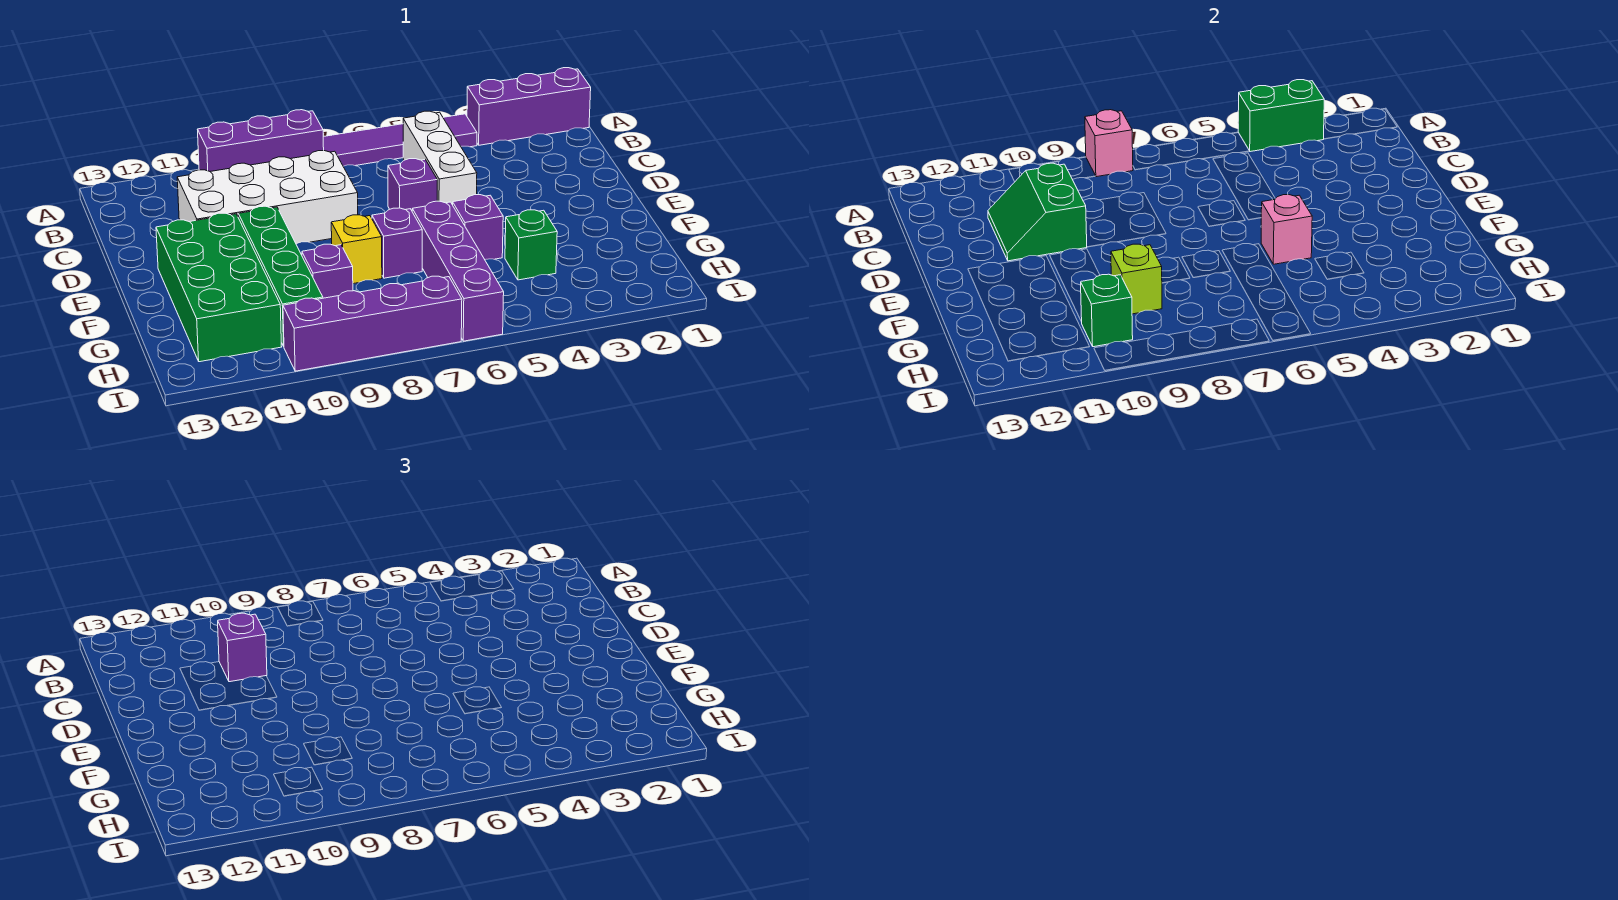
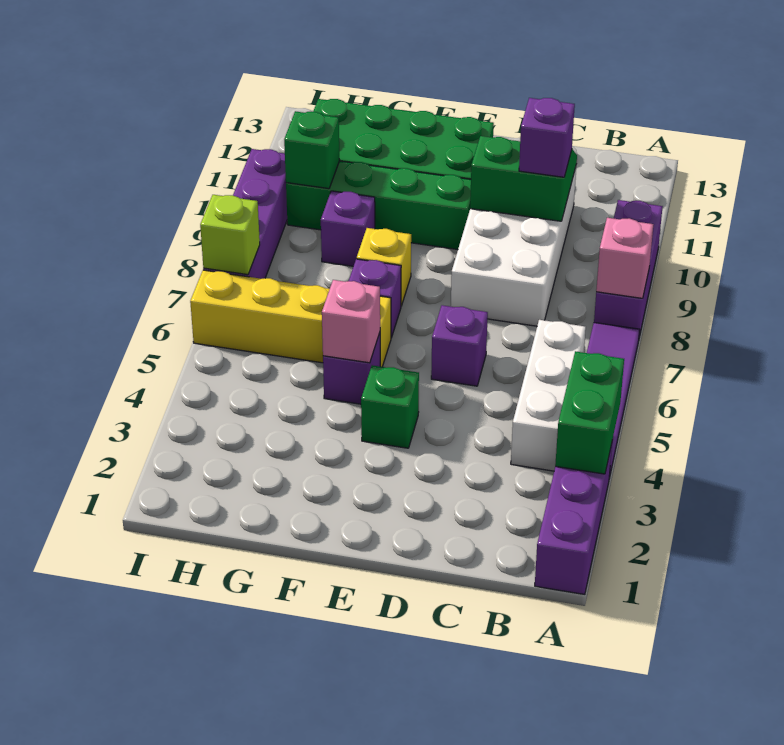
white 1x3 brick [403,111,477,205] -> white 1x3 brick turned to [511,320,586,471]
purple 1x4 brick [412,201,504,341] -> yellow 1x4 brick [190,270,391,367]
green 1x1 brick [505,210,557,280] -> green 1x1 brick moved to [361,365,419,448]
lime 1x1 brick [1111,244,1162,314] -> lime 1x1 brick moved to [200,195,260,275]

